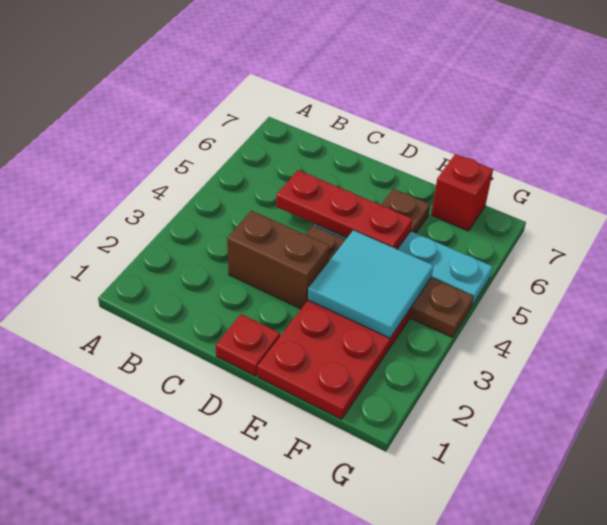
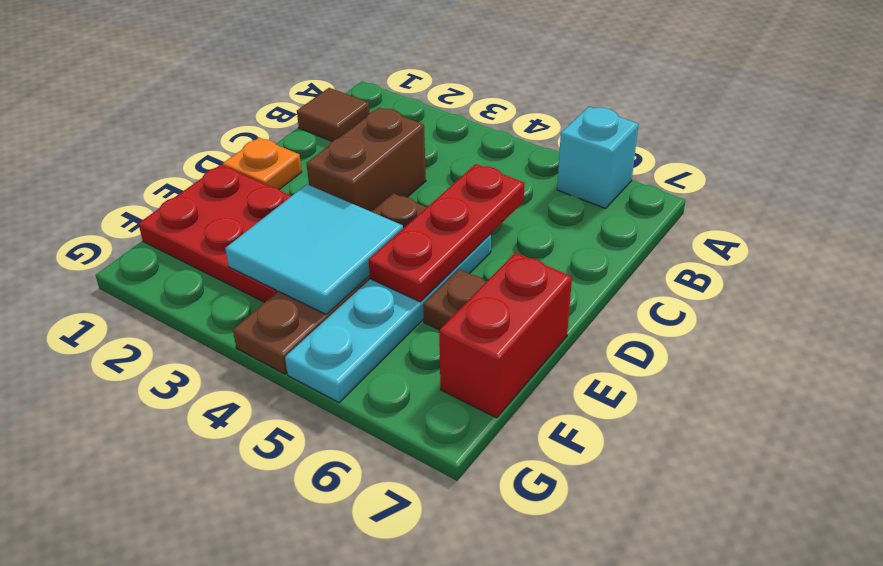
none -> cyan 1x1 brick [557,107,638,208]
none -> brown 1x1 tile [297,88,369,141]
red 1x1 plate [216,314,280,376] -> orange 1x1 plate [223,138,302,189]
red 1x1 brick [431,154,493,231] -> red 1x2 brick [439,253,572,418]

